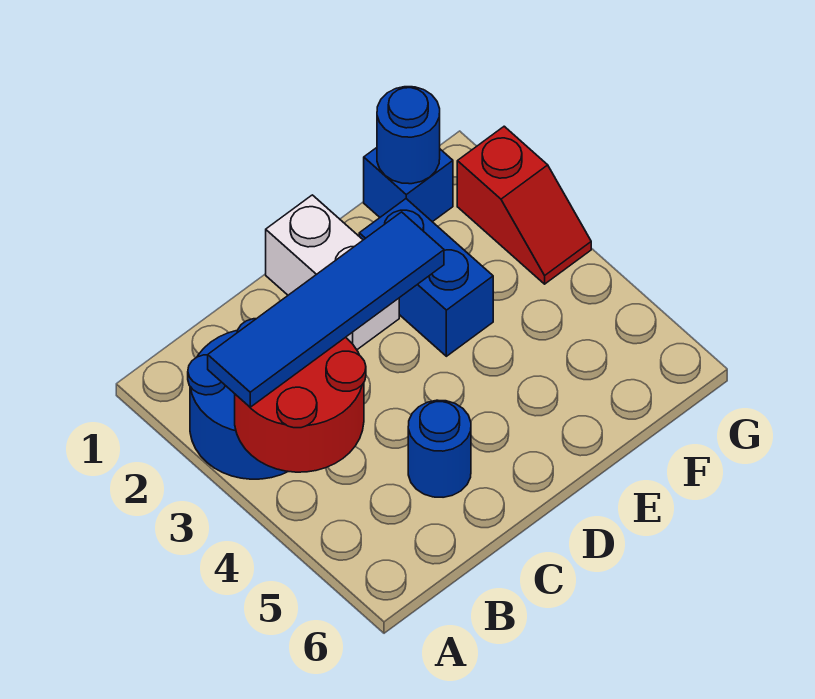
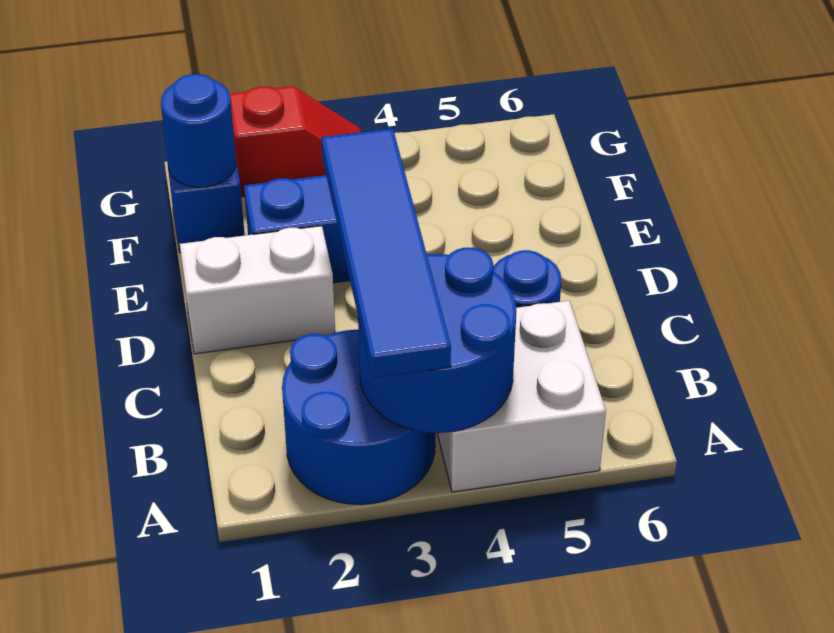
red 2x2 round brick [235,337,366,472] -> blue 2x2 round brick [358,248,516,433]
none -> white 2x2 brick [437,301,606,492]

